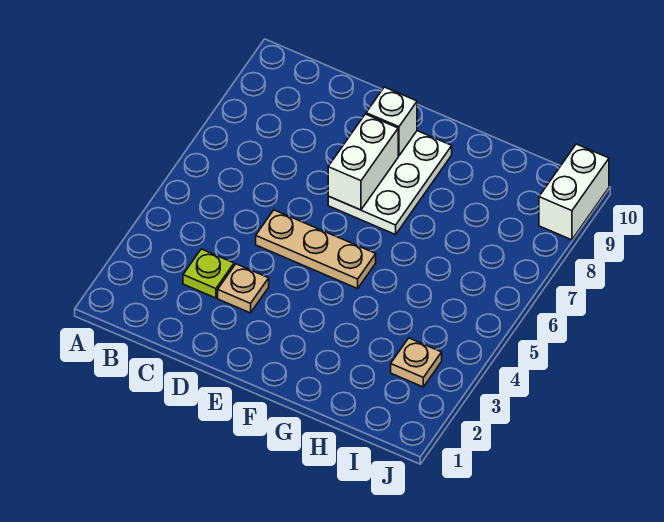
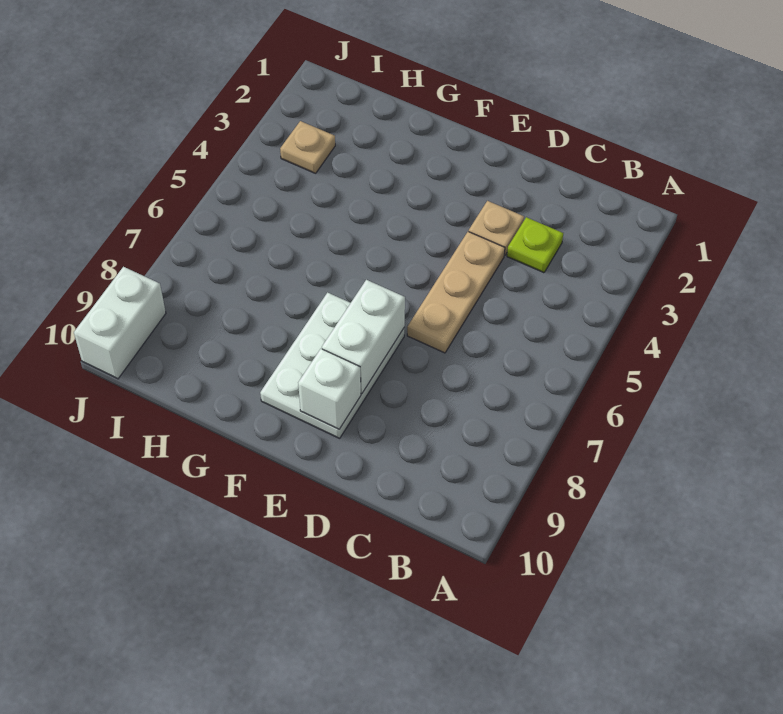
tan 1x3 plate [256,210,376,289] -> tan 1x3 plate turned to [407,231,505,353]

